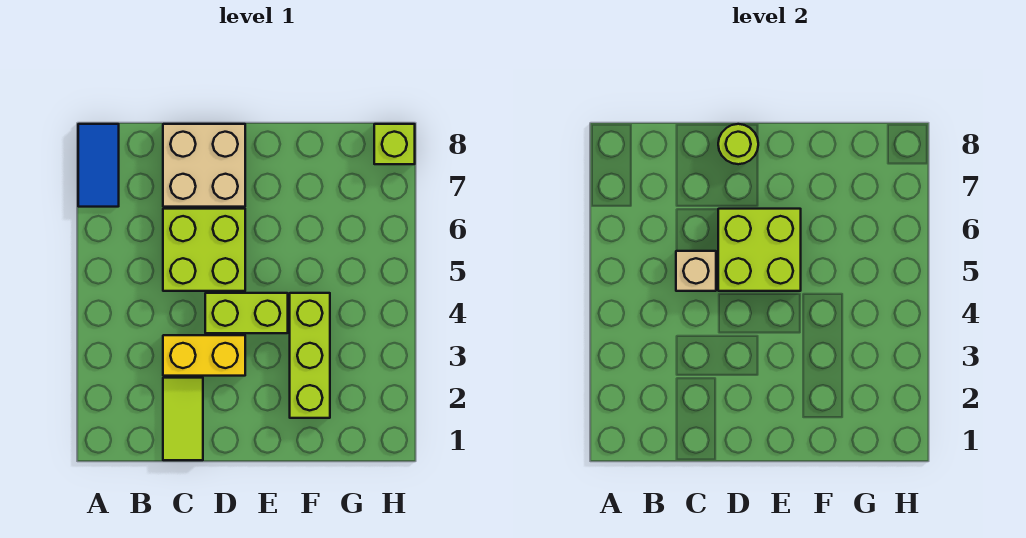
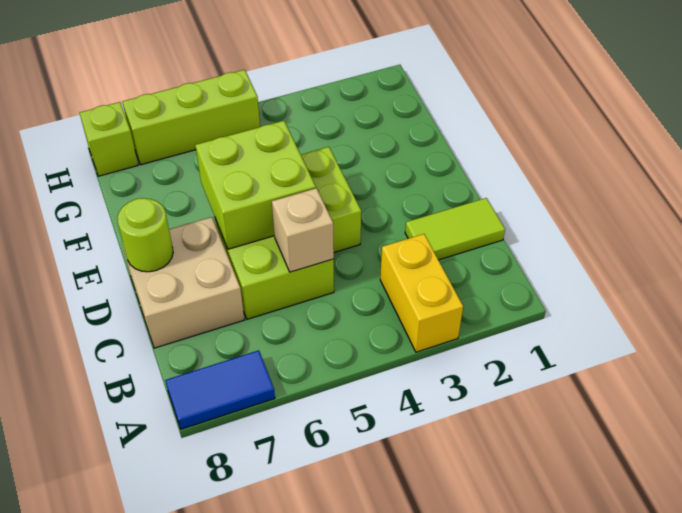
yellow 1x2 brick [163,335,245,376] -> yellow 1x2 brick moved to [380,234,463,352]
lime 1x3 brick [290,293,330,418] -> lime 1x3 brick moved to [123,70,260,165]

